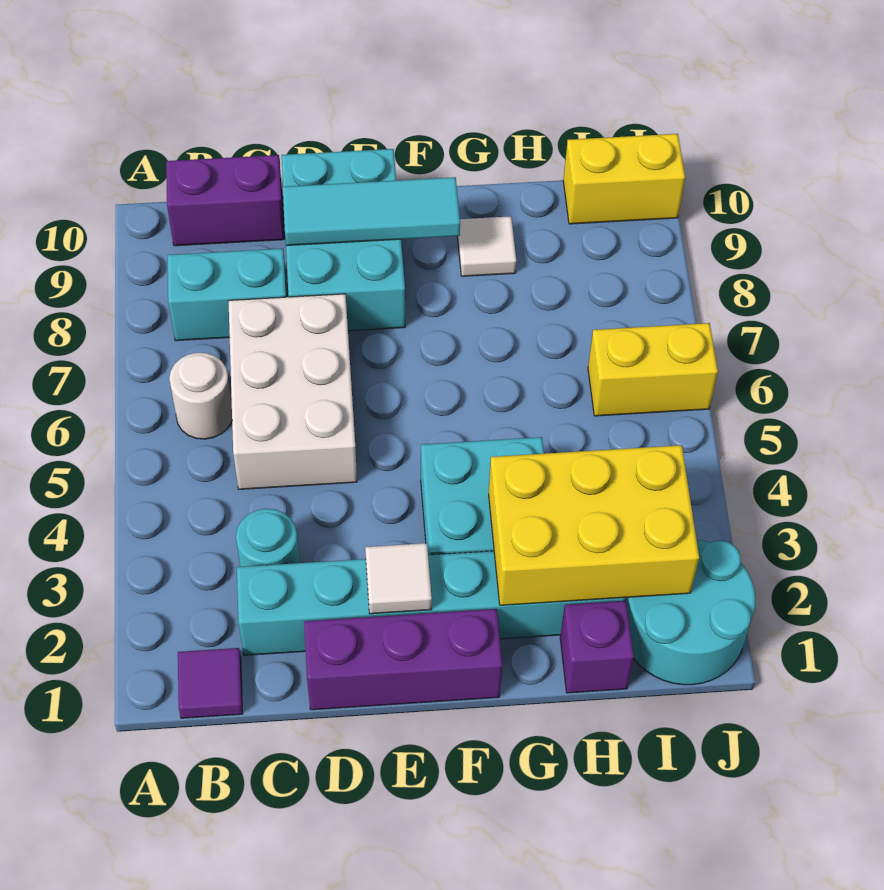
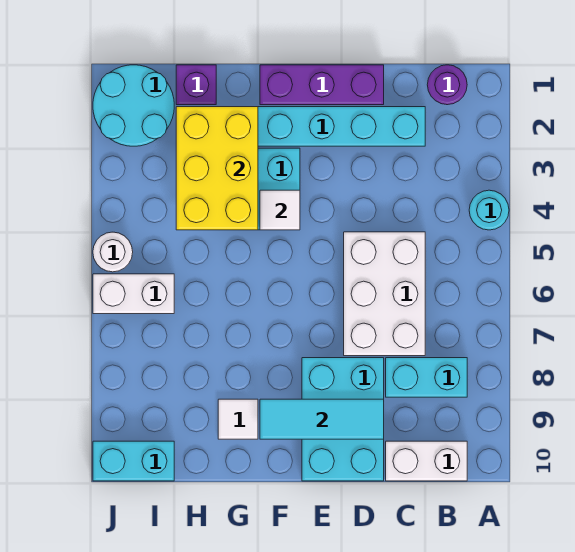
purple 1x1 tile [178,648,243,718] -> purple 1x1 round brick [427,65,467,105]
white 1x1 round brick [169,353,232,439] -> white 1x1 round brick moved to [93,232,133,272]
purple 1x2 brick [166,155,285,246] -> white 1x2 brick [386,441,467,481]
cyan 1x1 round brick [236,509,300,567] -> cyan 1x1 round brick moved to [469,190,509,230]
white 1x1 tile [365,543,432,614] -> white 1x1 tile moved to [260,190,300,230]
yellow 2x3 brick [489,445,699,605] -> yellow 2x3 brick turned to [176,107,258,230]
yellow 1x2 brick [588,323,718,416] -> white 1x2 brick [93,274,174,314]
yellow 1x2 brick [563,134,685,224] -> cyan 1x2 brick [93,441,174,481]

